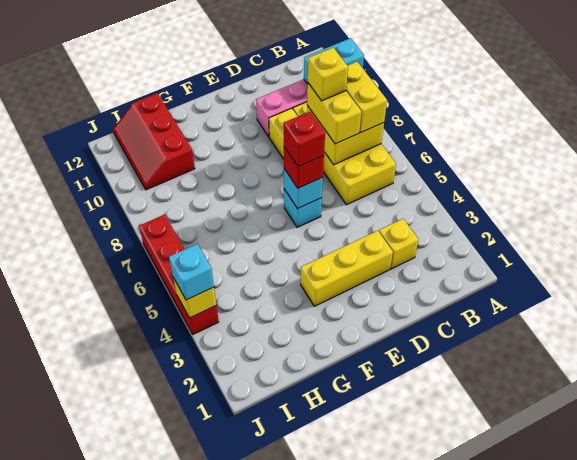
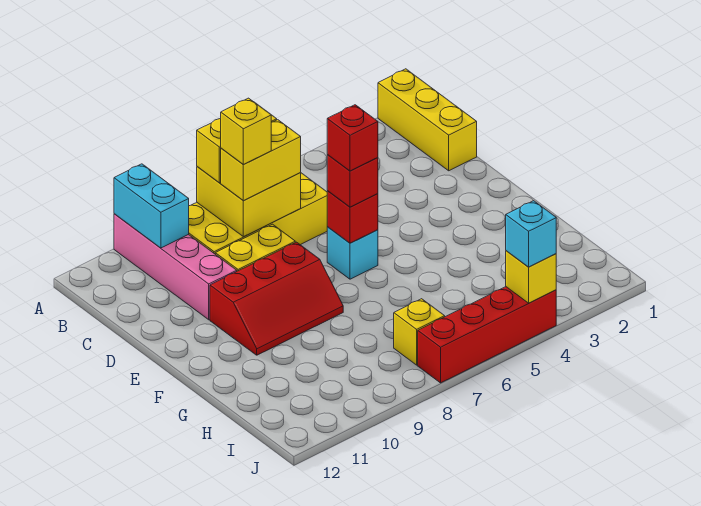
yellow 1x1 brick [379,219,418,269] -> yellow 1x1 brick moved to [394,299,445,365]
yellow 1x3 brick [301,231,393,306] -> yellow 1x3 brick moved to [378,69,477,171]
cyan 1x1 brick [284,169,323,209] -> red 1x1 brick [327,191,378,243]
red 2x3 slope [113,93,195,190] -> red 2x3 slope moved to [210,242,343,355]

